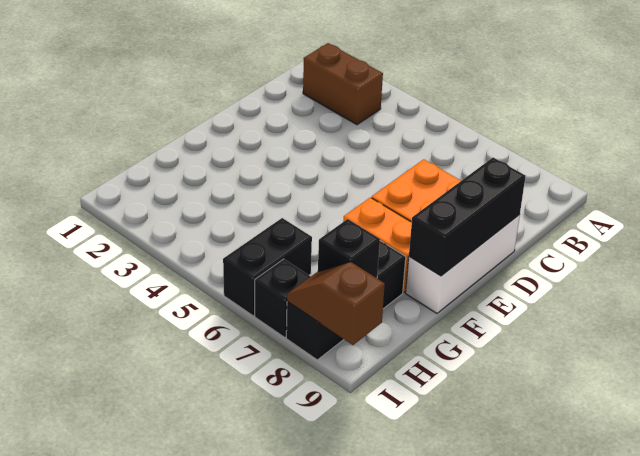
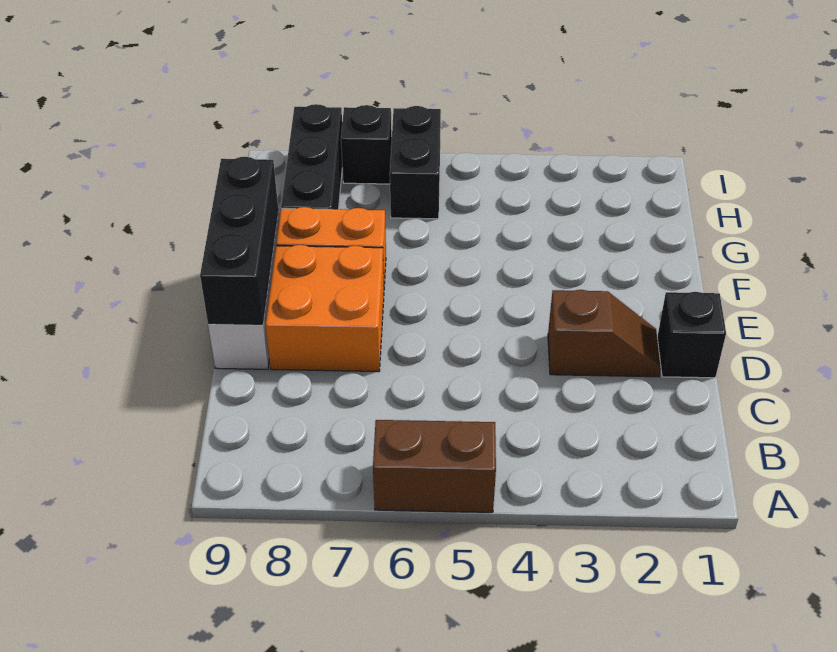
brown 1x2 brick [303,43,383,125] -> brown 1x2 brick moved to [373,420,496,512]
black 1x1 brick [318,219,380,278] -> black 1x1 brick moved to [657,292,726,378]
brown 1x2 slope [287,262,385,345] -> brown 1x2 slope moved to [548,290,661,377]

